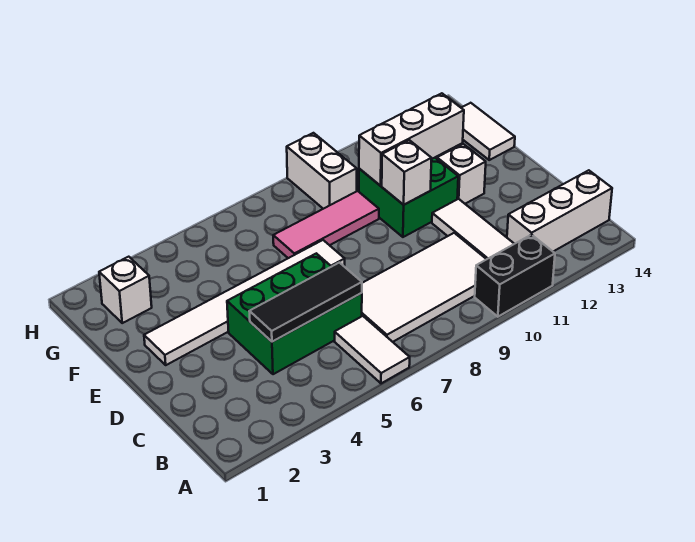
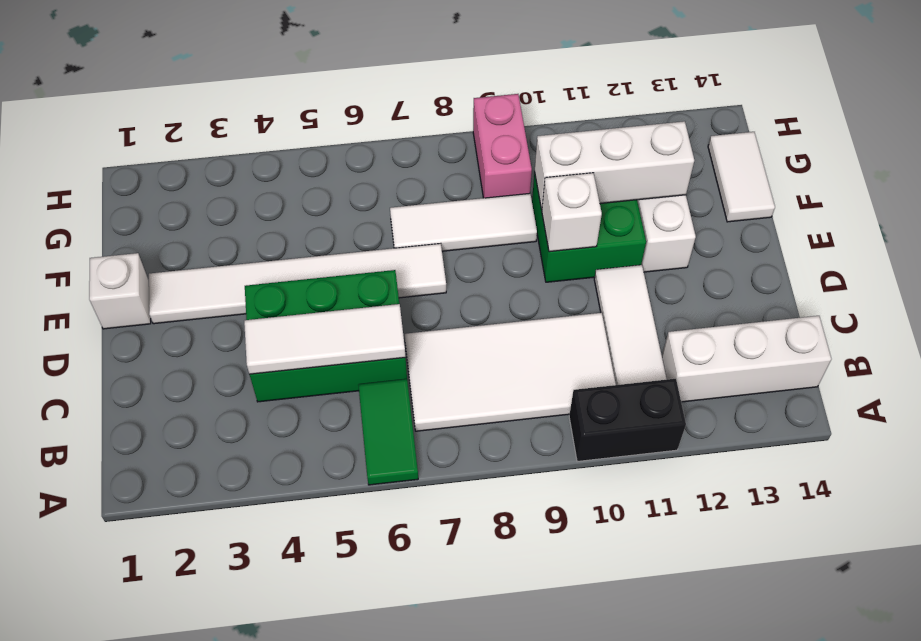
white 1x2 tile [335,316,410,383] -> green 1x2 tile [358,379,418,485]
black 1x3 tile [249,263,362,342] -> white 1x3 tile [244,304,406,374]
pink 1x3 tile [273,191,379,258] -> white 1x3 tile [390,193,537,251]
white 1x1 brick [99,257,152,323] -> white 1x1 brick moved to [89,253,151,329]
white 1x2 brick [287,133,357,209] -> pink 1x2 brick [473,94,532,198]

